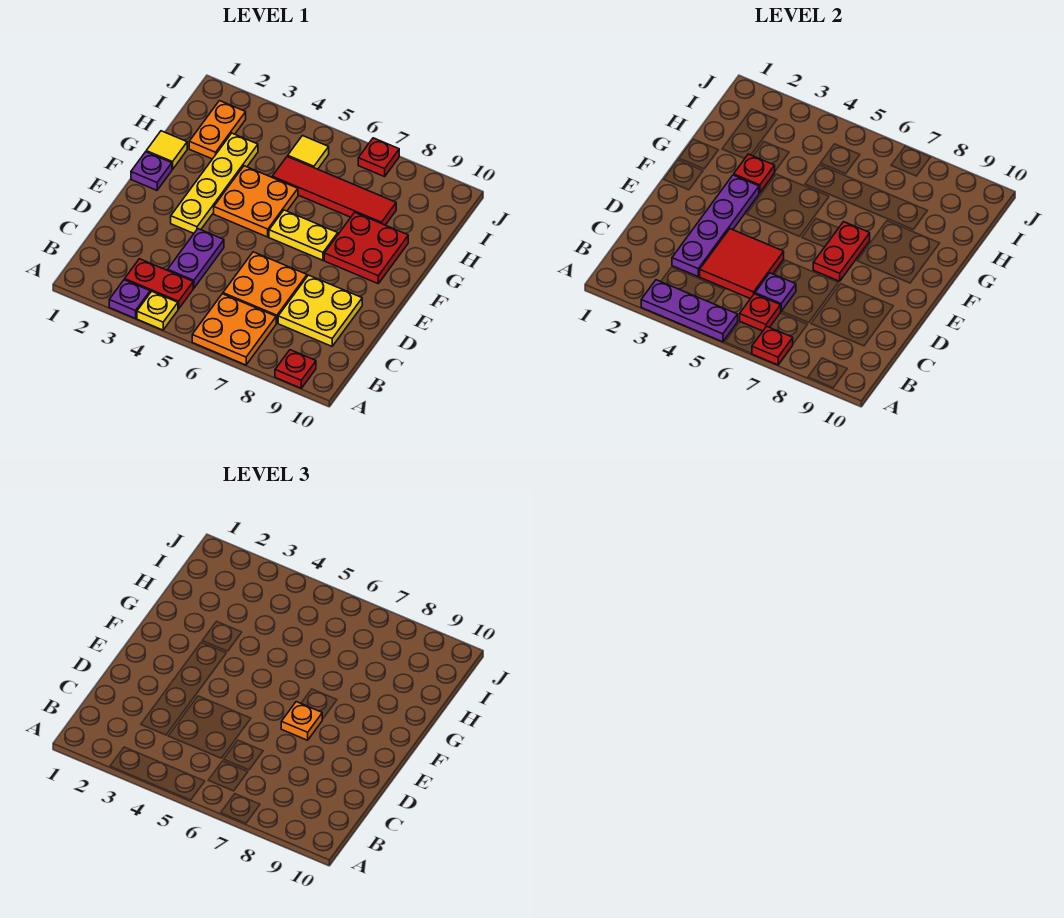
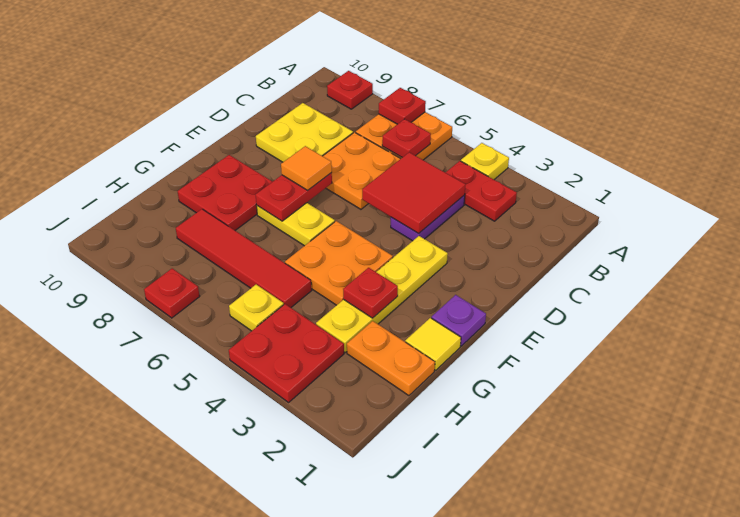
purple 1x1 plate [109,280,150,318] -> none
purple 1x3 plate [641,280,738,342] -> none
purple 1x4 plate [672,175,759,276] -> none
purple 1x1 plate [755,273,796,311] -> none
orange 1x1 plate [281,702,322,740] -> orange 1x1 tile [281,146,332,190]
orange 1x2 plate [189,101,246,159] -> orange 1x2 plate turned to [347,321,435,396]
none -> red 2x2 plate [229,304,344,402]
yellow 1x1 tile [288,136,329,169] -> yellow 1x1 plate [229,285,284,331]

